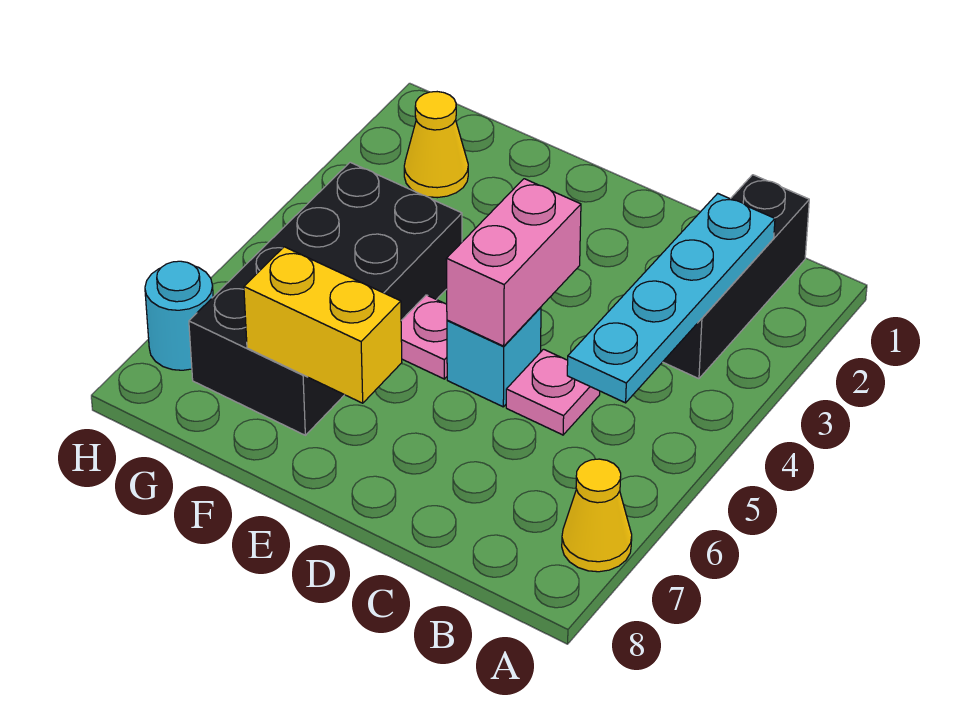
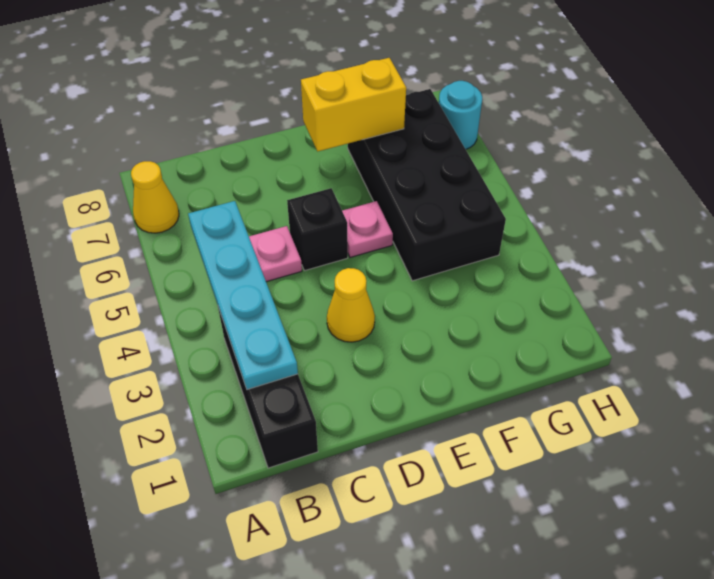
pink 1x2 brick [446,179,581,346] -> none
cyan 1x1 brick [447,307,541,407] -> black 1x1 brick [287,188,348,271]
yellow 1x1 cone [404,92,468,198] -> yellow 1x1 cone moved to [327,268,375,342]

